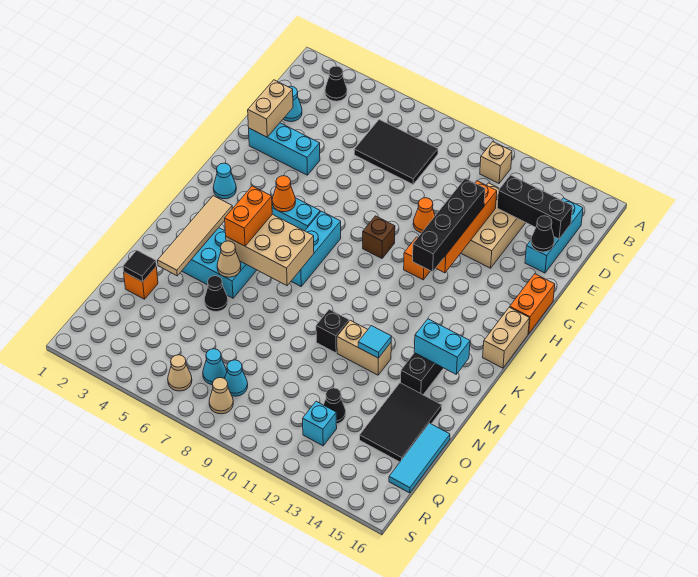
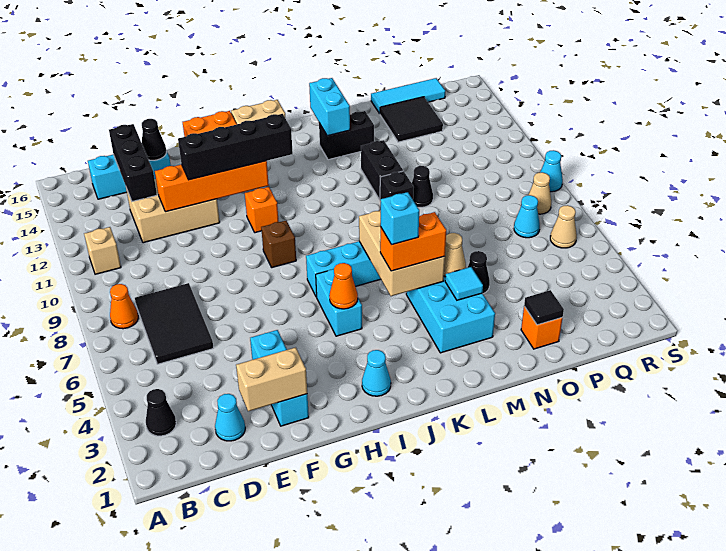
orange 1x1 cone [413,198,435,233] -> orange 1x1 cone moved to [110,284,138,329]
tan 1x4 tile [158,196,232,276] -> none
tan 1x2 brick [337,320,391,375] -> black 1x2 brick [361,140,403,200]
cyan 1x1 tile [358,326,392,358] -> cyan 1x1 tile moved to [445,267,483,300]
black 2x3 tile [360,383,442,462] -> black 2x2 tile [380,97,443,142]
black 1x1 cone [324,388,346,424] -> black 1x1 cone moved to [412,166,433,207]
cyan 1x1 cone [225,360,248,396] -> cyan 1x1 cone moved to [540,150,563,192]
cyan 1x1 brick [303,401,337,446] -> cyan 1x1 brick moved to [381,192,419,245]

